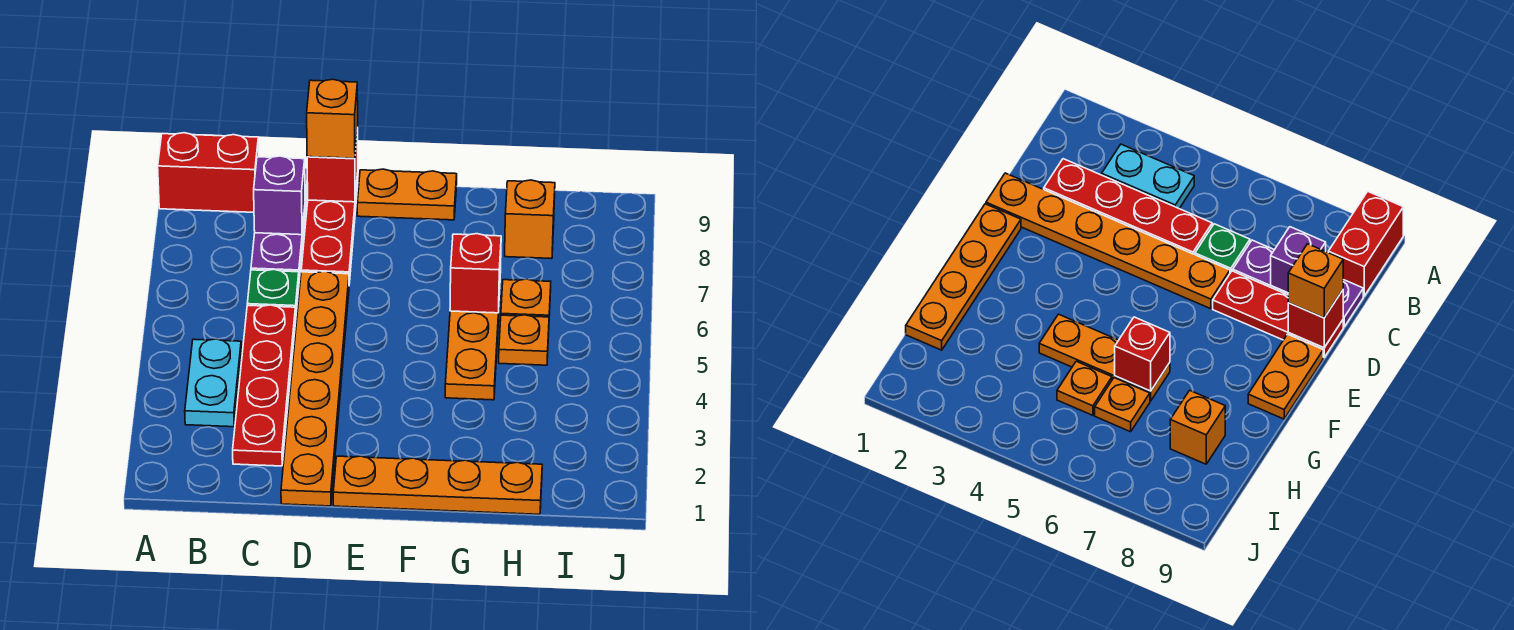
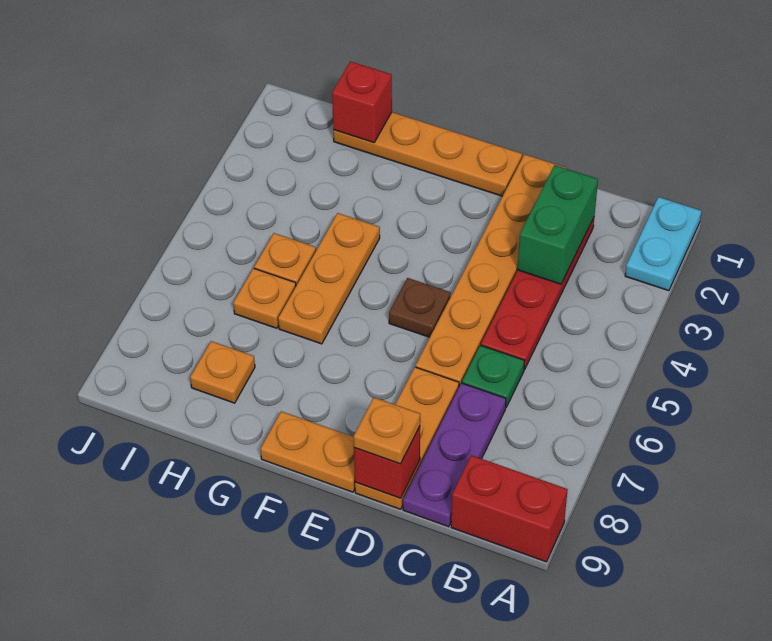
cyan 1x2 plate [185,339,241,427] -> cyan 1x2 plate moved to [625,197,701,291]
none -> green 1x2 brick [518,165,598,284]
purple 1x1 brick [254,156,305,235] -> none
red 1x3 plate [301,173,358,283] -> orange 1x3 plate [355,367,459,509]
orange 1x1 brick [307,79,358,158] -> orange 1x1 plate [354,398,420,464]
none -> brown 1x1 plate [389,278,451,337]
red 1x1 brick [450,234,501,313] -> red 1x1 brick moved to [332,61,392,143]
orange 1x1 brick [505,180,555,259] -> orange 1x1 plate [190,341,255,403]

